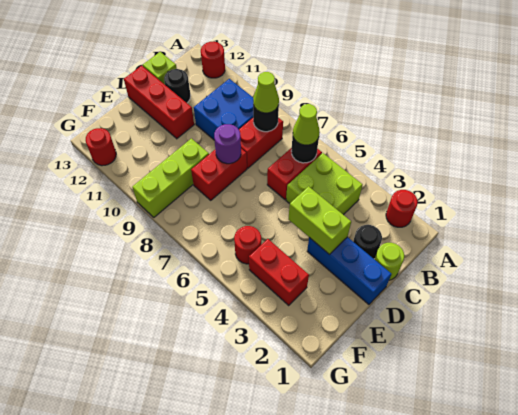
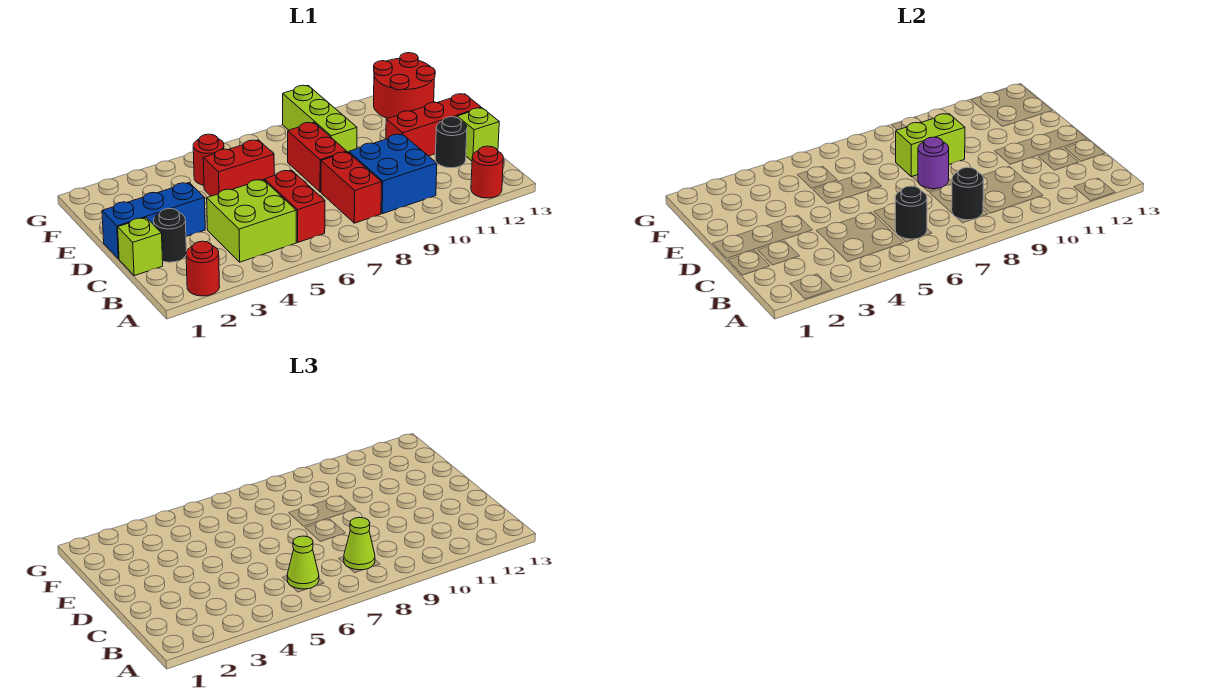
lime 1x1 round brick [374,243,404,280] -> lime 1x1 brick [118,218,163,276]
lime 1x2 brick [288,186,351,254] -> lime 1x2 brick moved to [896,114,965,177]
red 1x2 brick [249,239,309,305] -> red 1x2 brick moved to [203,140,274,196]
red 1x1 round brick [86,128,116,166] -> red 2x2 round brick [374,53,435,118]

